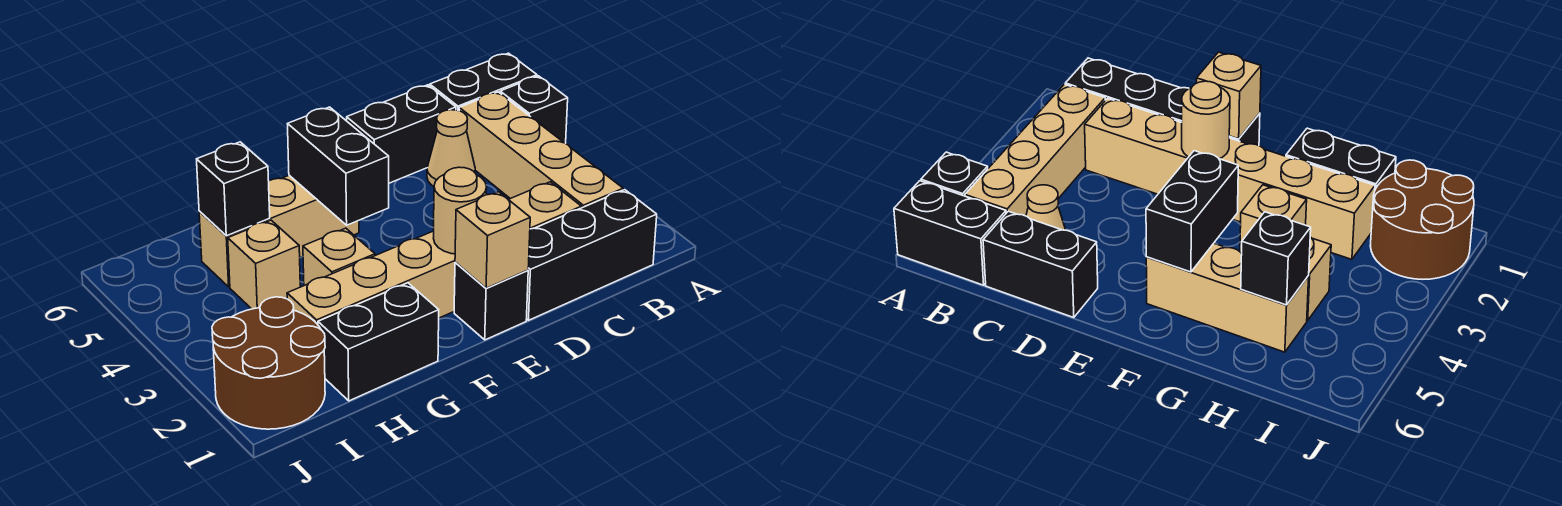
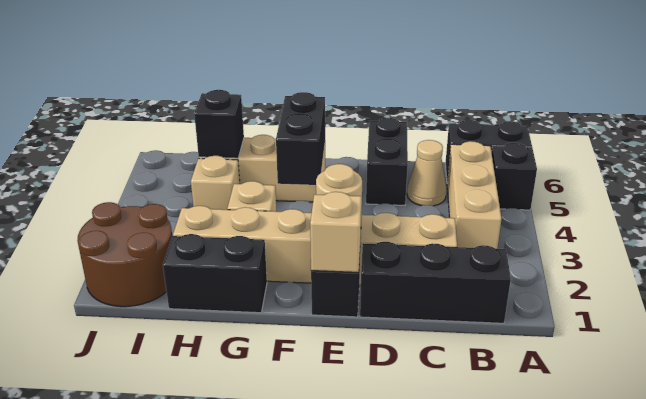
tan 1x4 brick [459,92,623,208] -> tan 1x3 brick [447,141,501,249]
black 1x2 brick [347,85,456,183] -> black 1x2 brick turned to [366,118,408,205]

